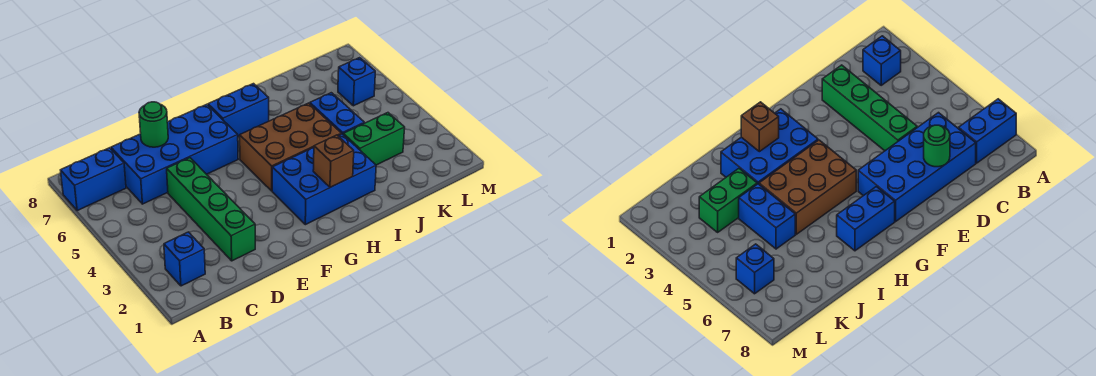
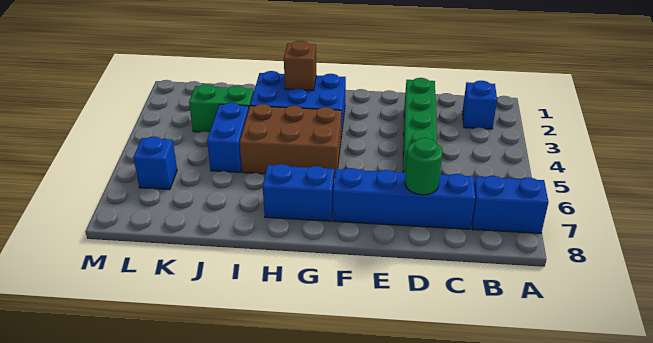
blue 2x4 brick [111,104,238,204] -> blue 1x4 brick [333,168,475,229]

